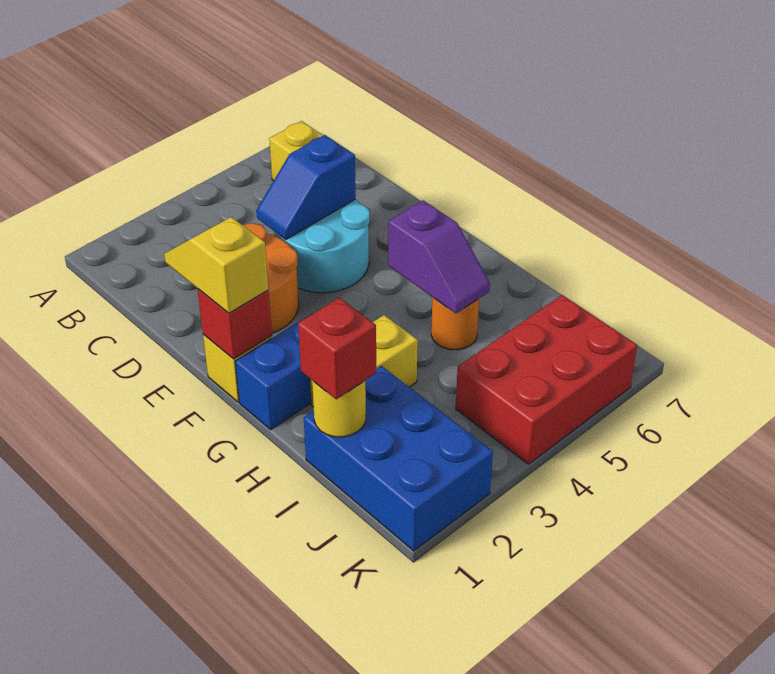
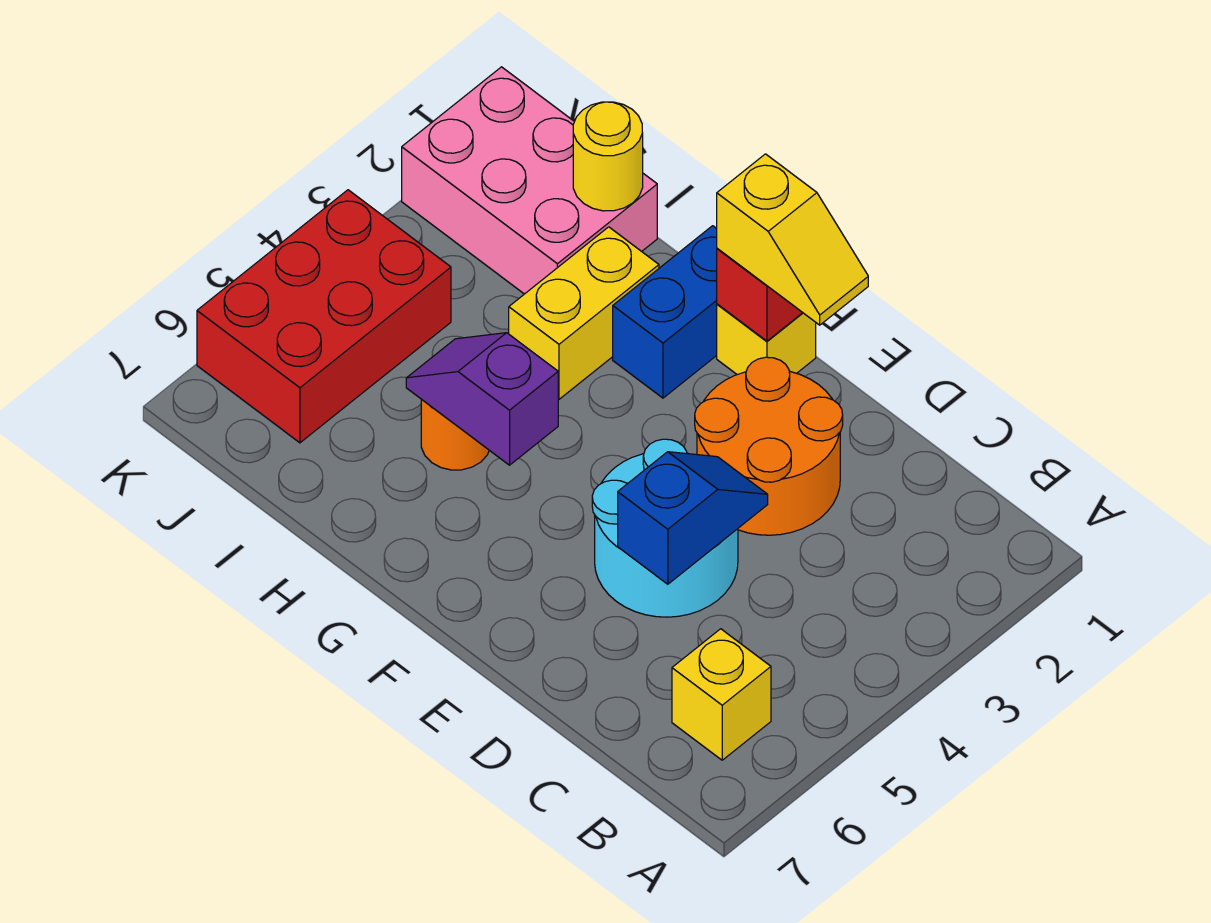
blue 2x3 brick [304,366,493,551] -> pink 2x3 brick [402,67,657,294]
red 1x1 brick [298,298,376,399] -> none

